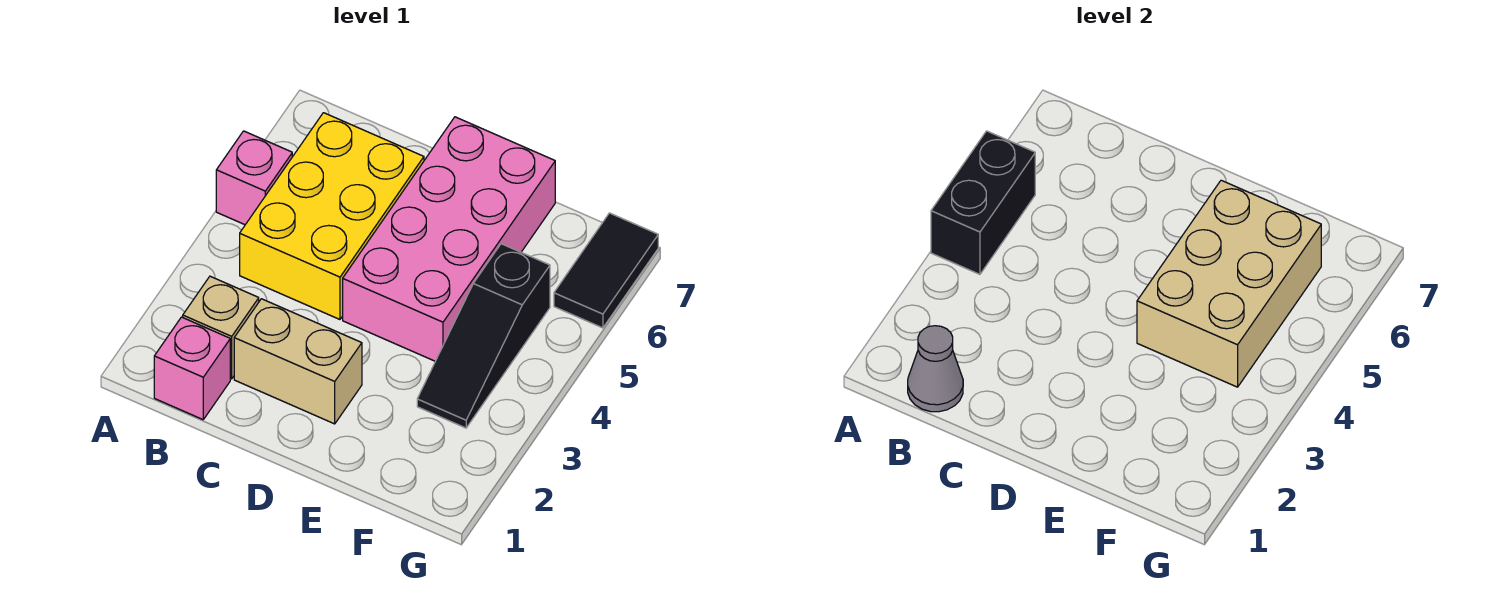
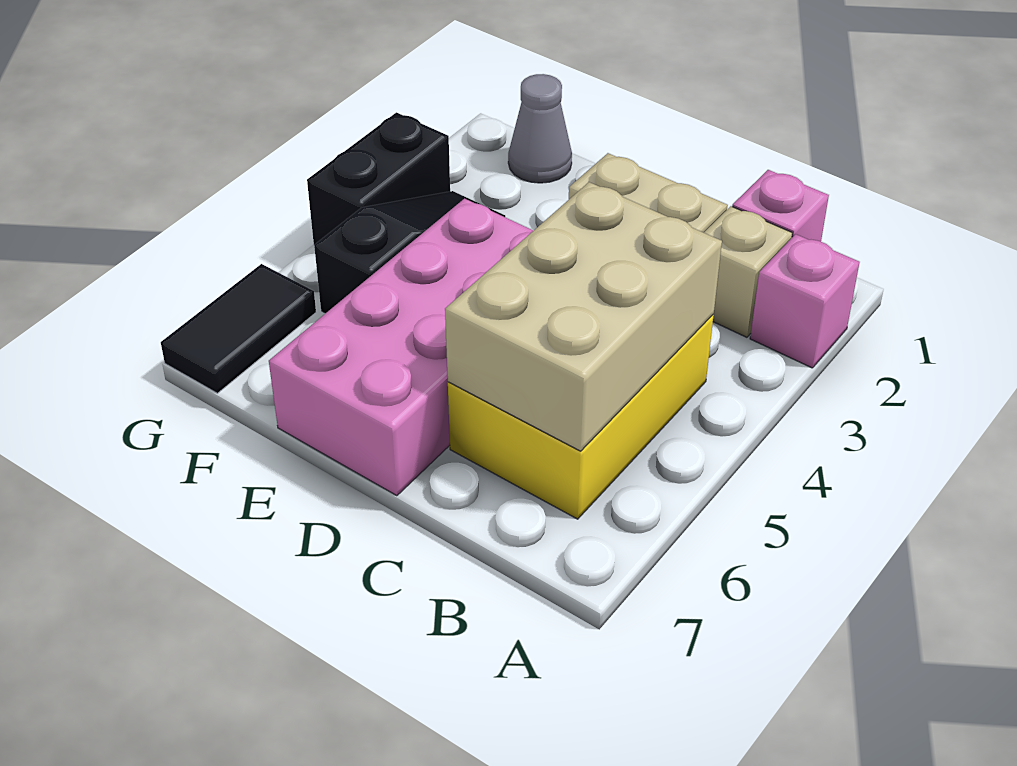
black 1x2 brick [931,131,1035,274] -> black 1x2 brick moved to [307,112,450,245]
pink 1x1 brick [216,131,292,225] -> pink 1x1 brick moved to [750,234,860,368]
grey 1x1 cone [908,326,963,412] -> grey 1x1 cone moved to [508,74,572,183]
tan 2x3 brick [1137,180,1321,387] -> tan 2x3 brick moved to [445,182,722,451]

